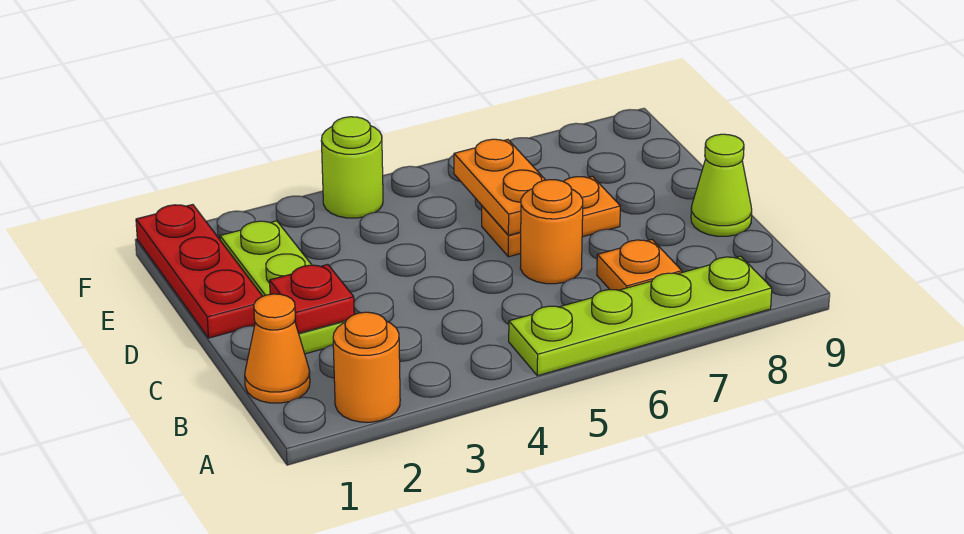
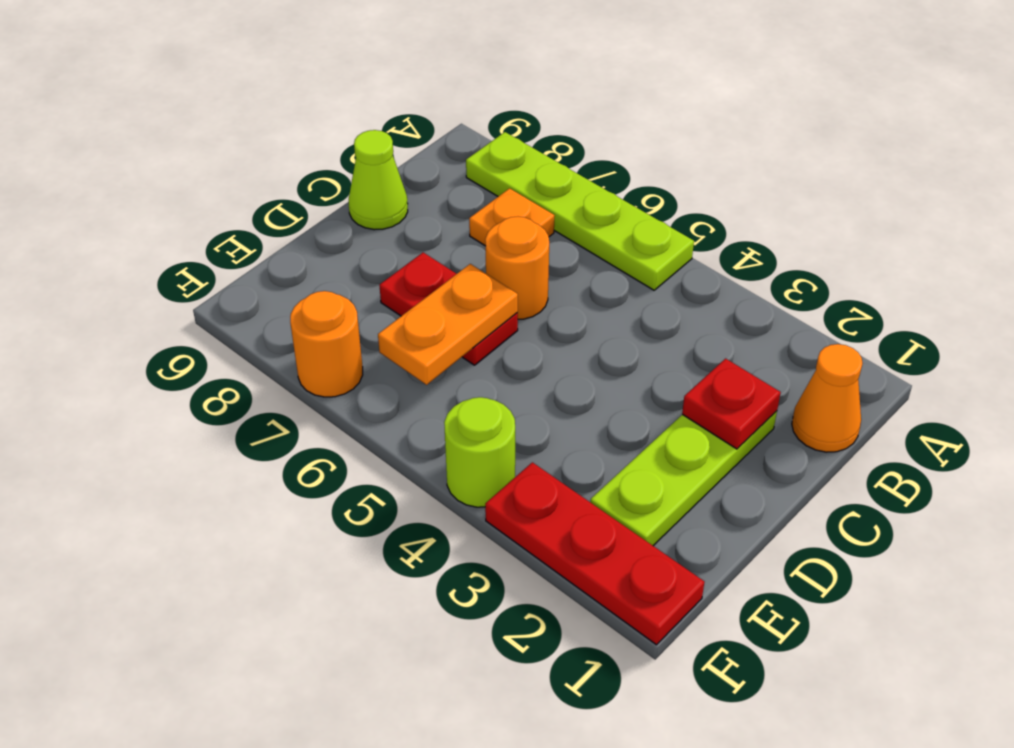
orange 1x1 round brick [333,312,400,422] -> orange 1x1 round brick moved to [290,291,363,397]
red 1x3 plate [136,205,263,338] -> red 1x3 plate turned to [485,462,704,645]
orange 1x2 plate [482,176,620,257] -> red 1x2 plate [379,253,518,365]

